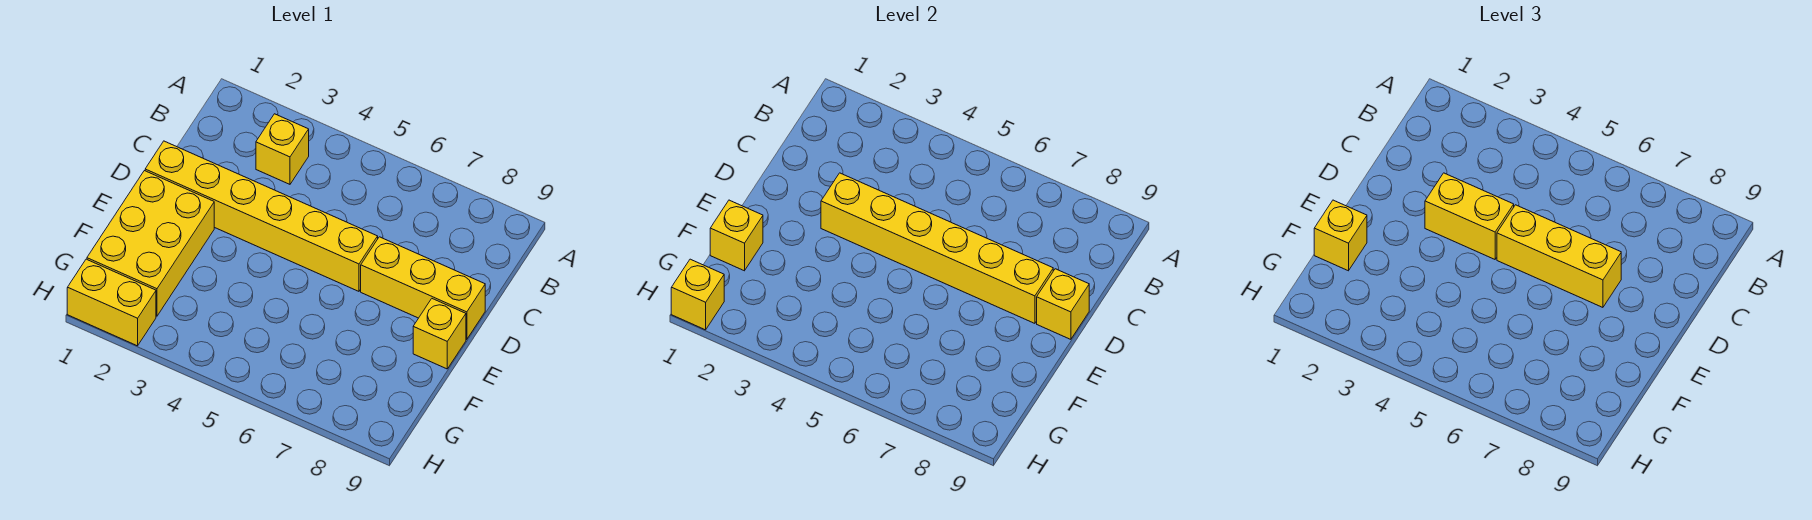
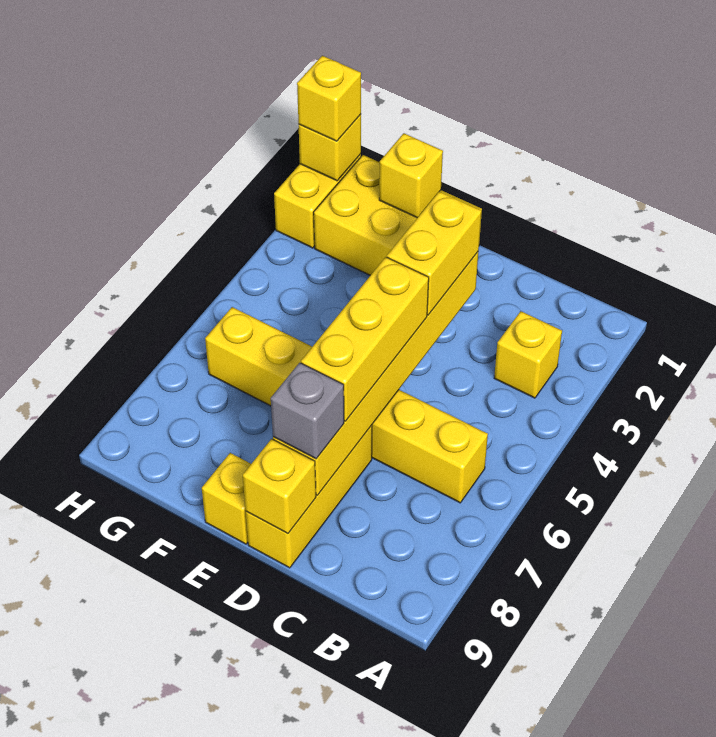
yellow 1x6 brick [145,141,378,291] -> yellow 1x6 brick turned to [205,307,488,503]
none -> grey 1x1 brick [271,363,344,459]
yellow 1x1 brick [1314,200,1367,271] -> yellow 1x1 brick moved to [297,56,361,141]

